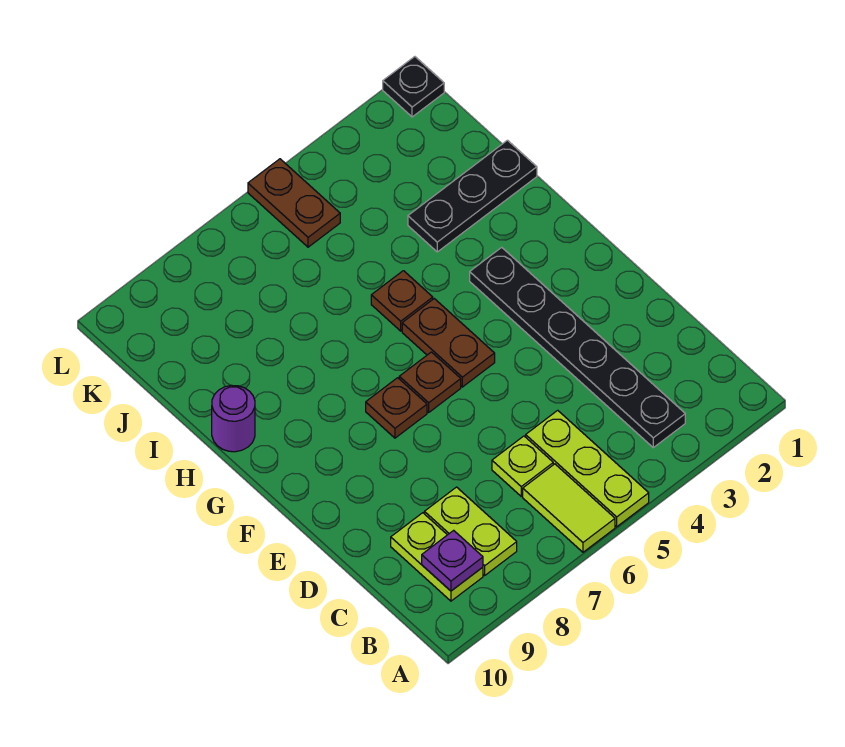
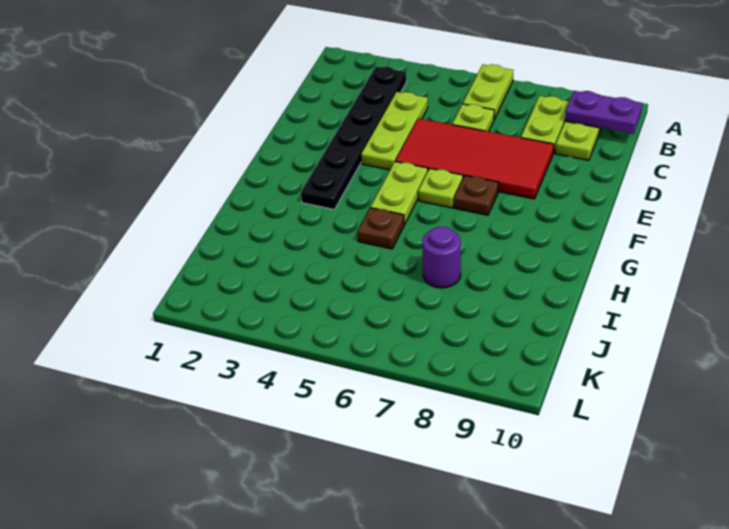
lime 1x3 plate [526,410,649,527] -> lime 1x3 plate moved to [361,92,428,170]
lime 1x2 tile [523,464,615,552] -> lime 1x2 plate [463,64,513,119]
purple 1x1 plate [422,530,483,591] -> purple 1x2 plate [565,91,642,134]
none -> red 2x4 tile [395,118,554,199]
brown 1x2 plate [402,299,495,387] -> lime 1x2 plate [371,162,428,224]
brown 1x1 plate [399,352,461,412] -> lime 1x1 plate [418,169,463,208]
purple 1x1 round brick [212,385,255,452] -> purple 1x1 round brick moved to [422,227,461,288]
black 1x3 plate [408,140,537,252] -> none
brown 1x2 plate [248,159,340,247] -> none
black 1x1 plate [383,57,444,117] -> none

